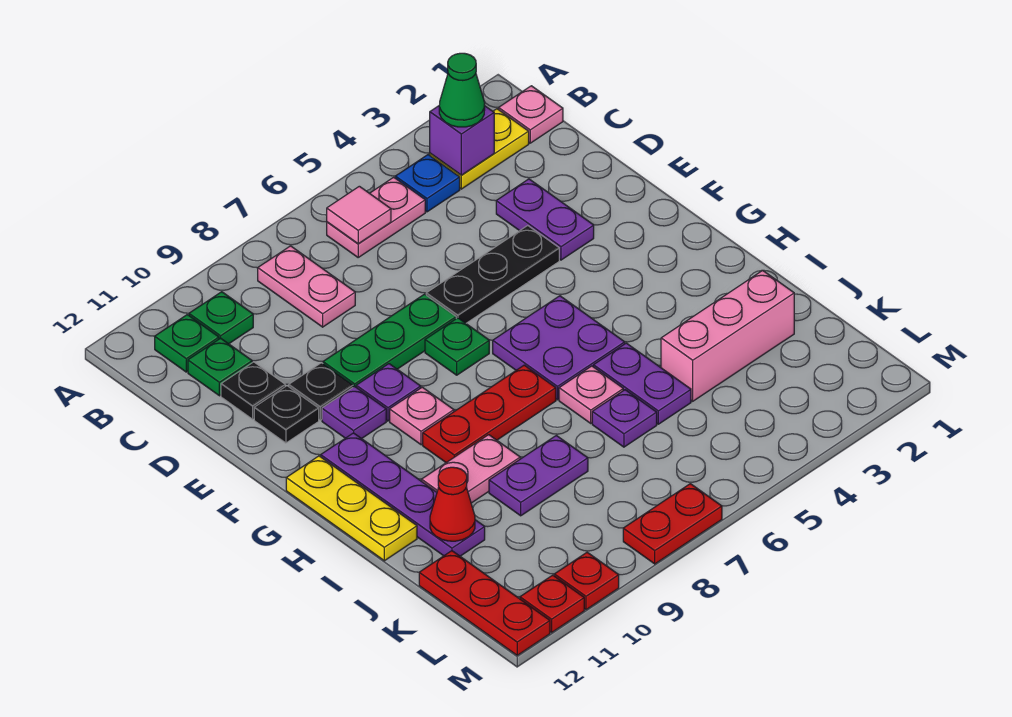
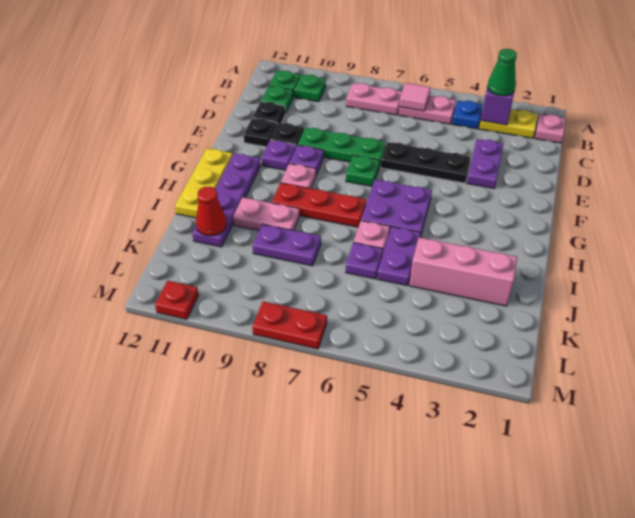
pink 1x2 plate [258,246,355,327] -> pink 1x2 plate turned to [346,83,402,115]
red 1x3 plate [419,551,550,655] -> none
red 1x1 plate [554,552,619,610] -> none

